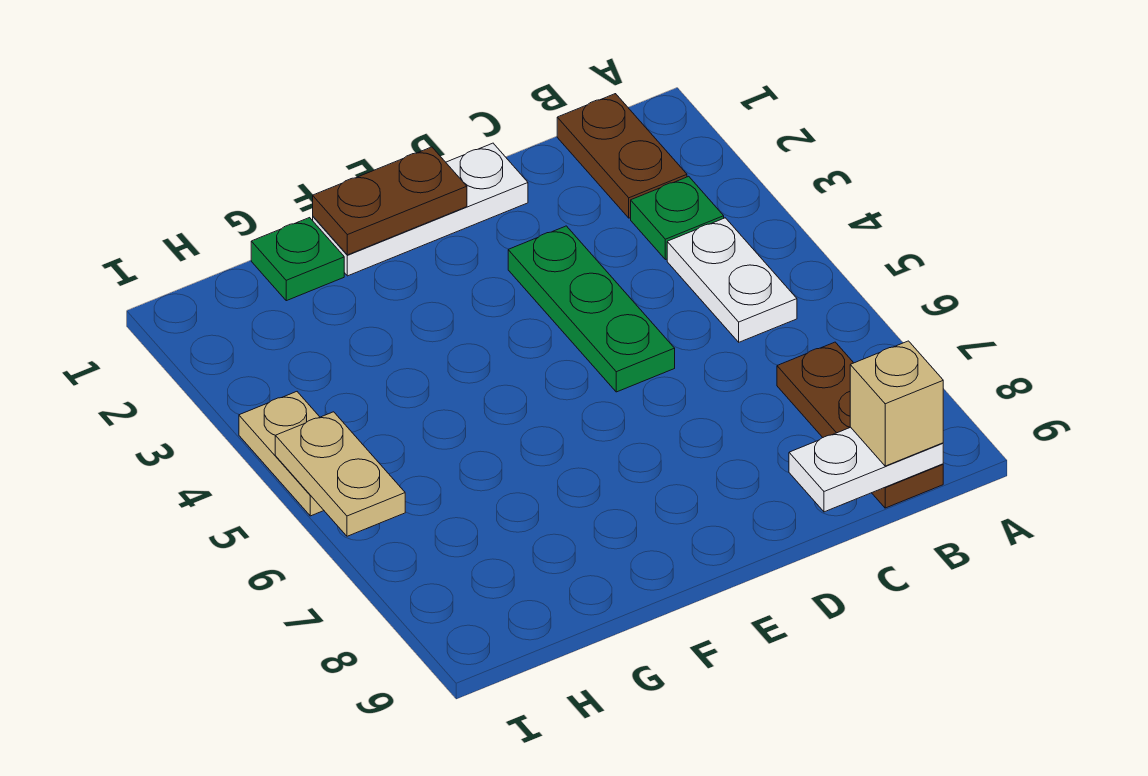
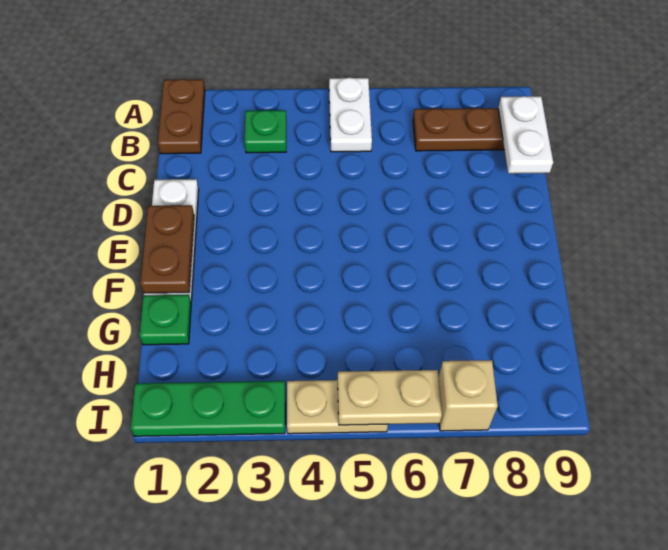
brown 1x2 plate [557,94,687,218] -> brown 1x2 plate turned to [158,79,205,154]
white 1x2 plate [667,218,797,342] -> white 1x2 plate turned to [329,77,372,152]
tan 1x1 brick [850,341,943,466] -> tan 1x1 brick moved to [439,360,498,431]
green 1x3 plate [508,226,675,392] -> green 1x3 plate moved to [131,381,285,436]

